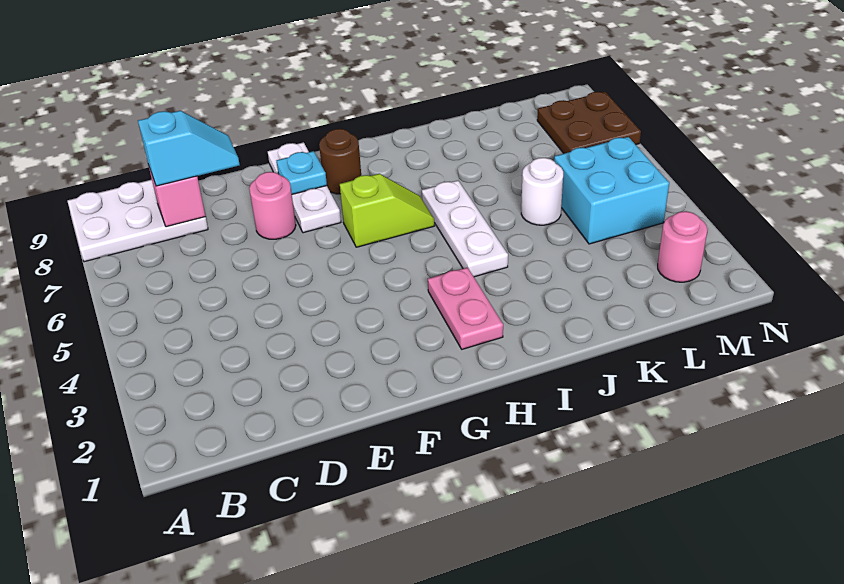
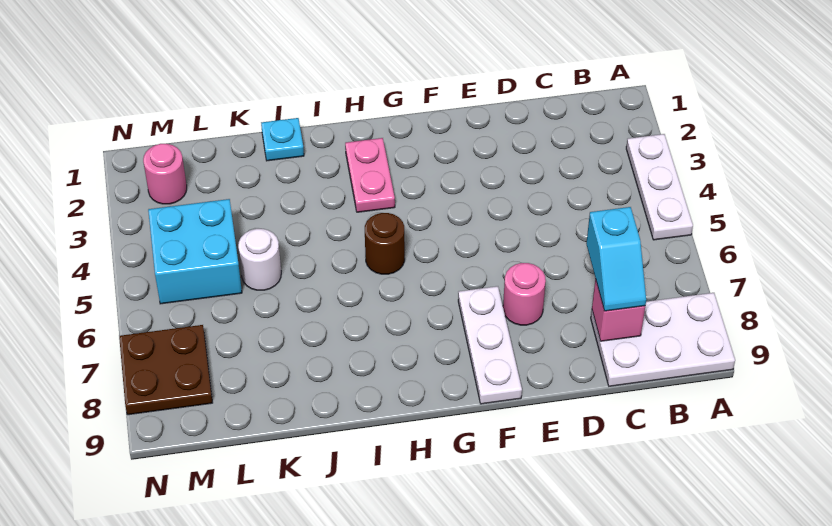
cyan 1x2 slope [138,111,240,186] -> cyan 1x2 slope turned to [586,207,646,311]
cyan 1x1 plate [277,151,327,194] -> cyan 1x1 plate moved to [261,118,304,161]
lime 1x2 slope [340,174,434,247] -> none
brown 1x1 round brick [319,129,361,194] -> brown 1x1 round brick moved to [365,213,405,274]
white 1x3 plate [422,180,508,277] -> white 1x3 plate moved to [626,134,693,240]

